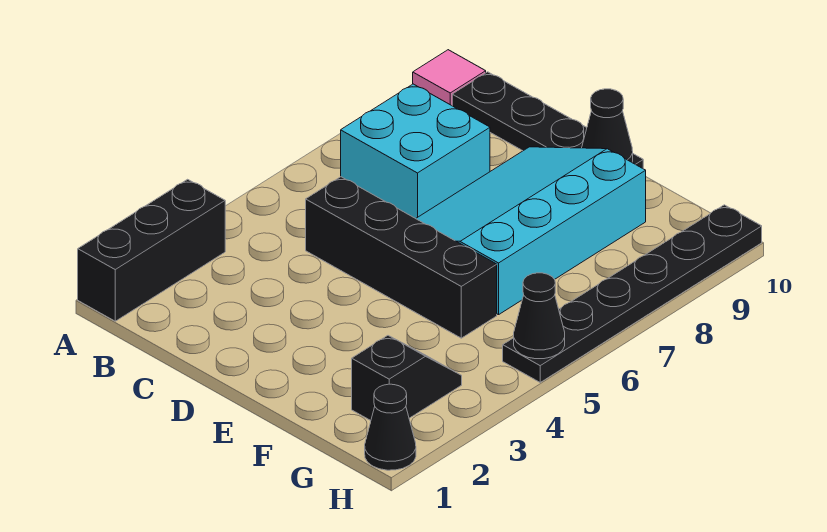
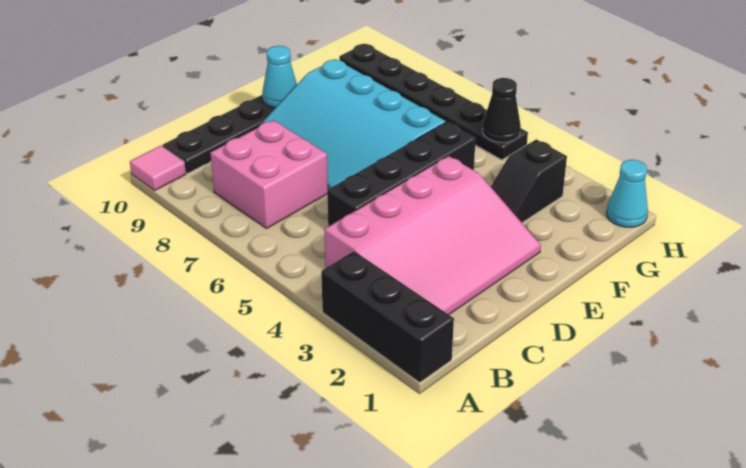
none -> pink 3x4 slope [324,156,541,315]
cyan 2x2 brick [341,84,490,219] -> pink 2x2 brick [210,120,328,229]
black 1x1 cone [582,89,633,162] -> cyan 1x1 cone [262,46,297,108]
black 1x2 slope [352,336,462,421] -> black 1x2 slope turned to [491,139,567,222]
black 1x1 cone [365,384,416,470] -> cyan 1x1 cone [606,160,648,227]

